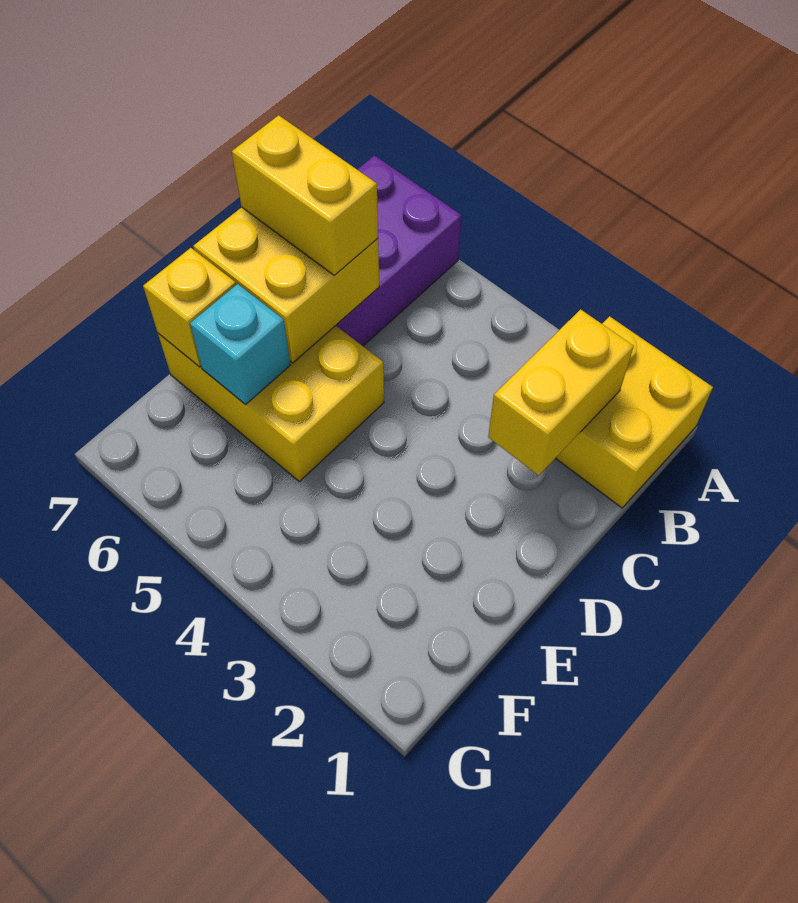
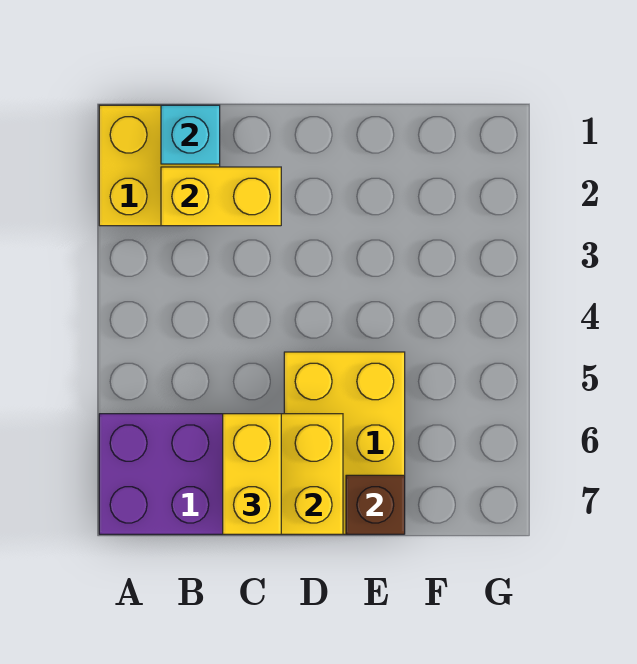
cyan 1x1 brick [190,284,290,405] -> cyan 1x1 brick moved to [161,105,220,164]
yellow 1x1 brick [143,248,236,367] -> brown 1x1 brick [346,475,405,534]

